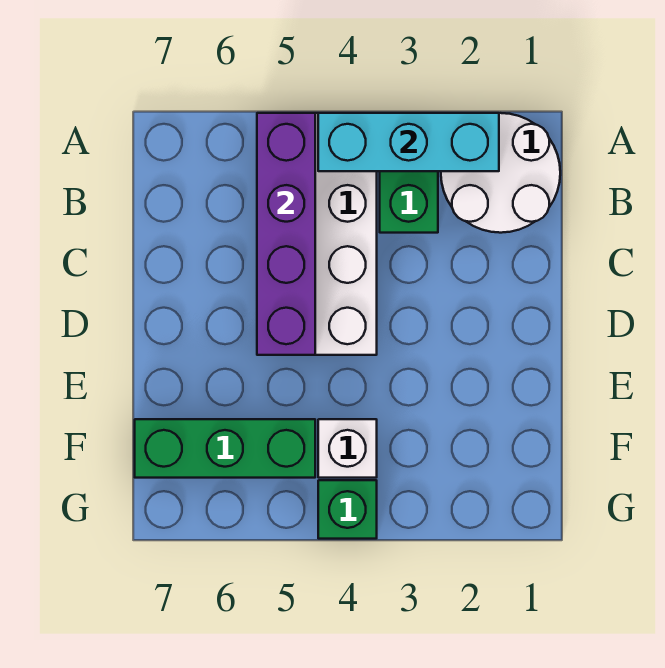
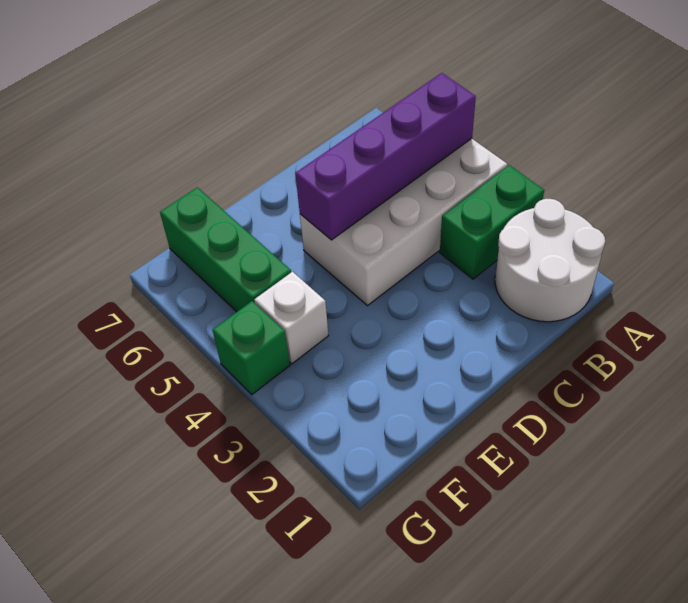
cyan 1x3 brick [318,113,499,171] -> none

